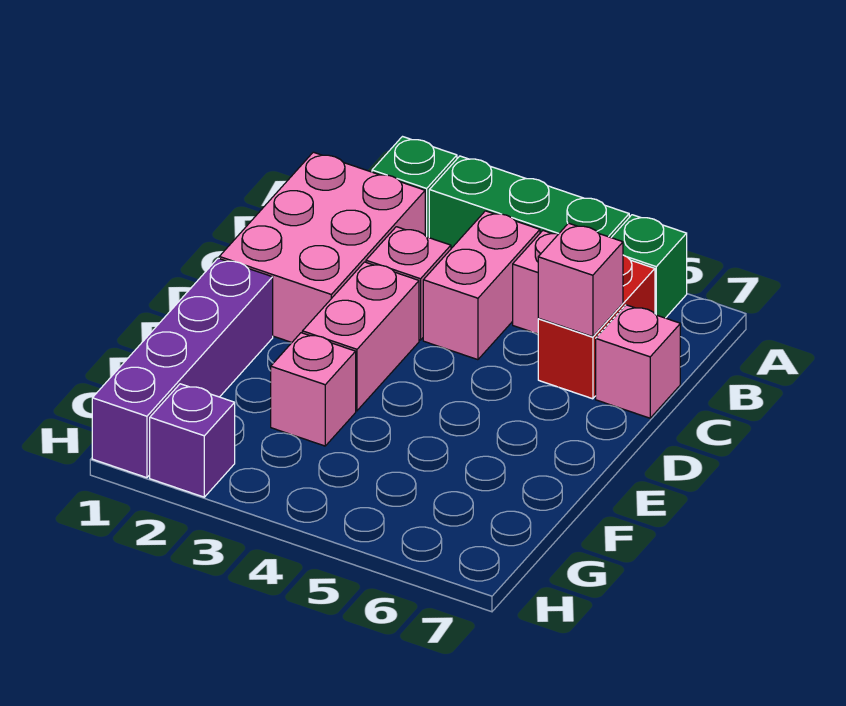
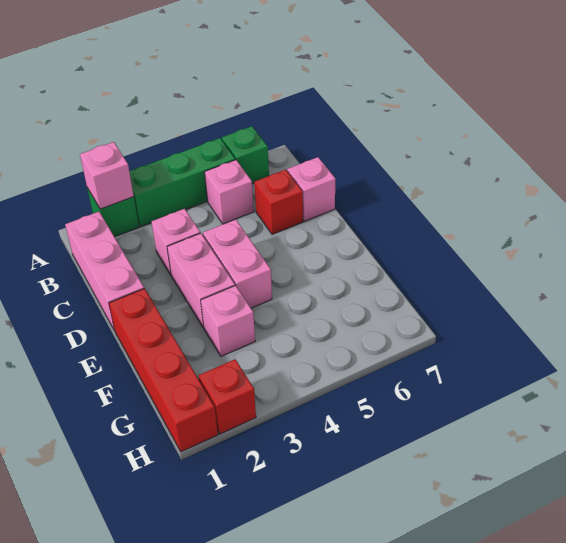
pink 2x3 brick [219,152,425,342] -> pink 1x3 brick [65,212,144,331]
pink 1x2 brick [423,211,540,360] -> pink 1x2 brick moved to [203,219,272,308]
red 1x2 brick [538,255,655,399] -> red 1x1 brick [254,170,303,234]
pink 1x1 brick [538,223,623,337] -> pink 1x1 brick moved to [80,142,134,209]
purple 1x4 brick [92,258,273,478] -> red 1x4 brick [109,288,218,452]
purple 1x1 brick [150,384,235,497] -> red 1x1 brick [199,359,256,434]

